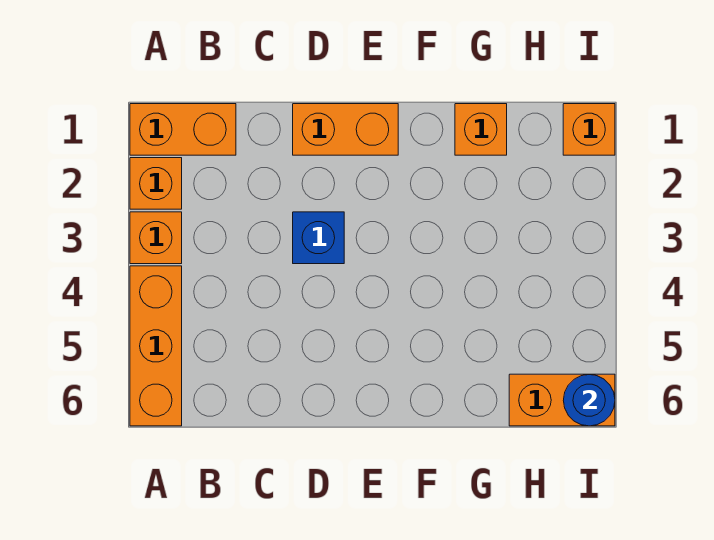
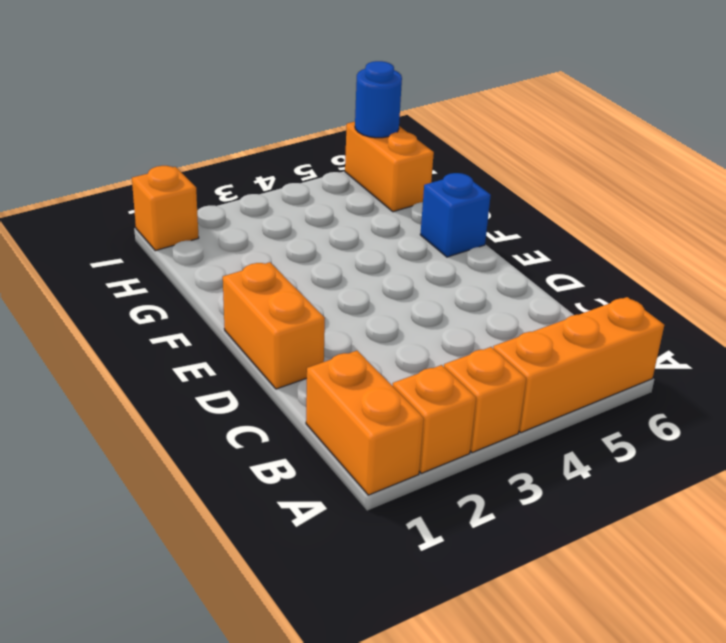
blue 1x1 brick [293,212,344,264] -> blue 1x1 brick moved to [420,173,491,257]
orange 1x1 brick [455,104,507,155] -> none

